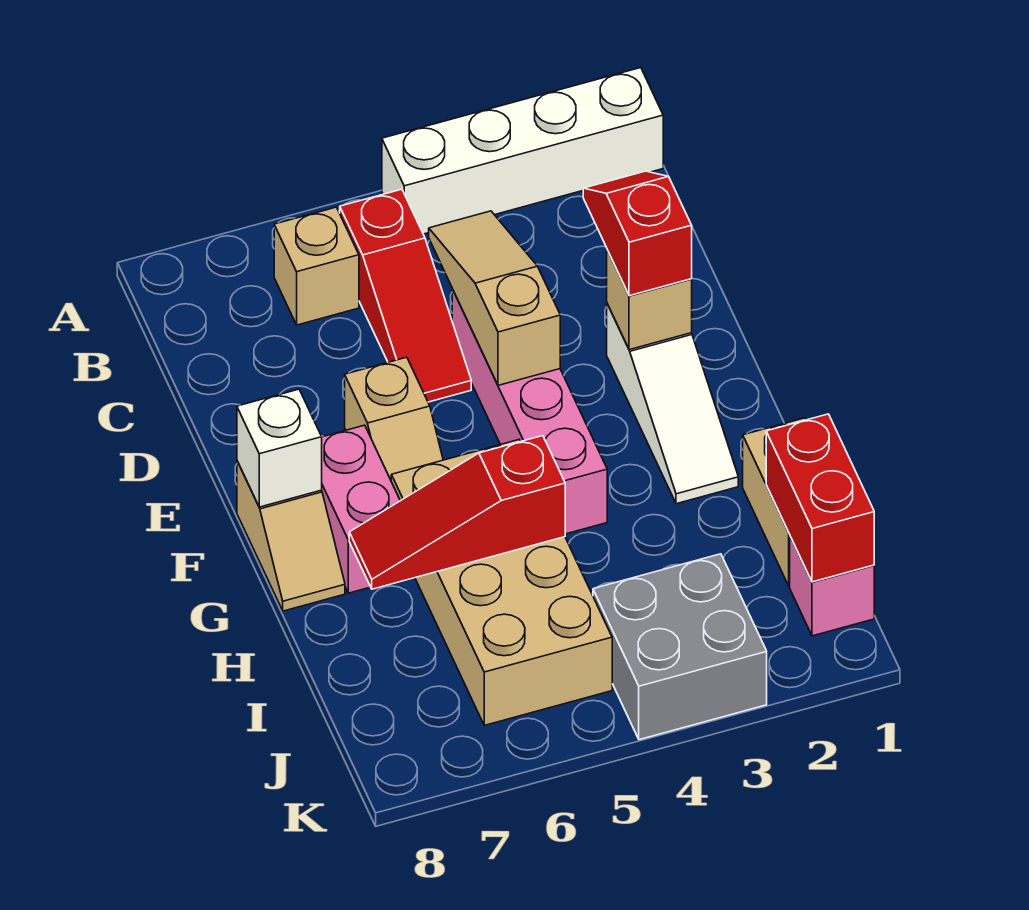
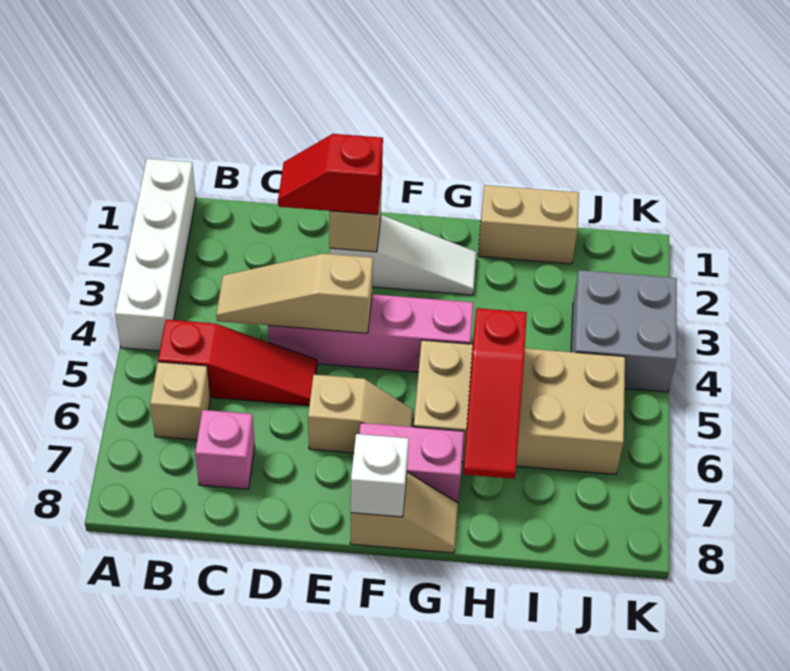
red 1x2 brick [766,414,874,582] -> none
pink 1x1 brick [790,537,874,636] -> pink 1x1 brick moved to [195,410,255,489]

